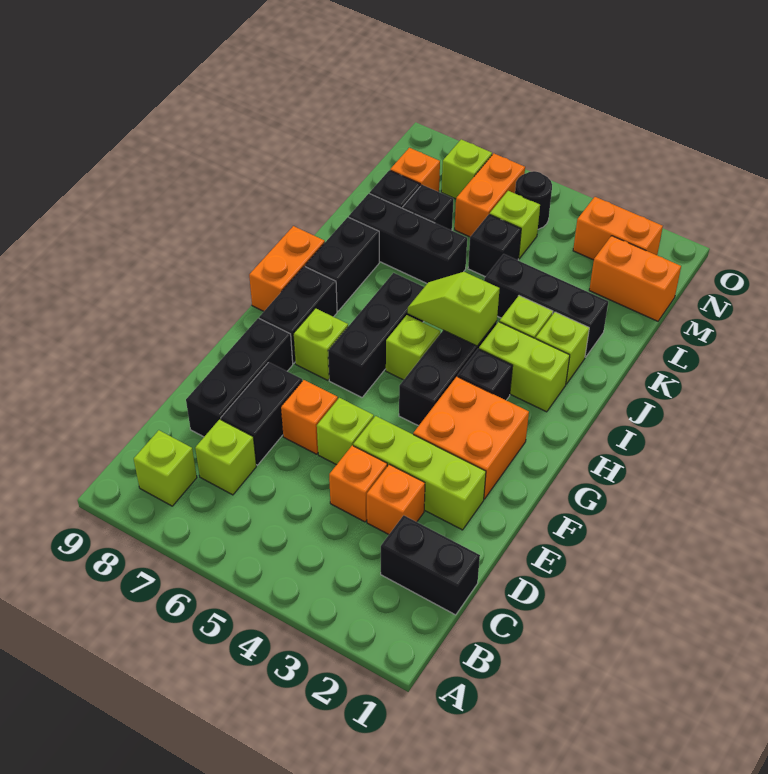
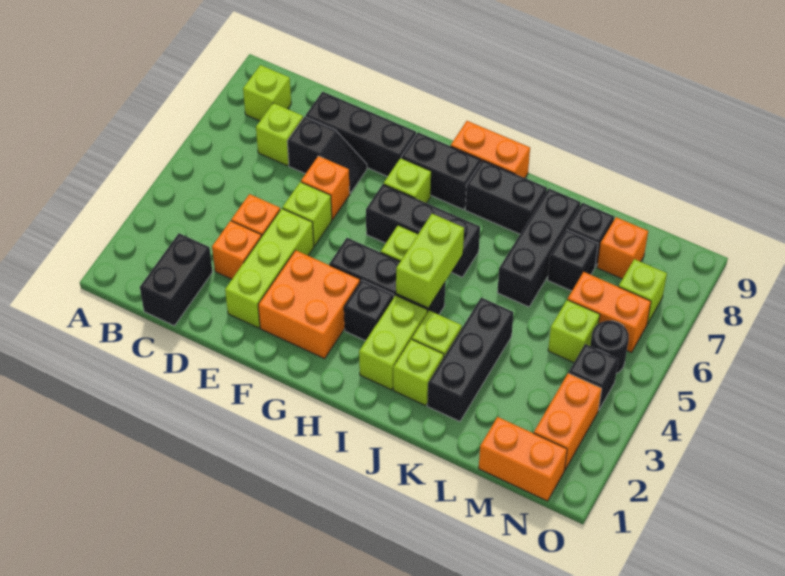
black 1x2 brick [221,362,302,465] -> black 1x2 slope [287,117,367,193]
lime 1x2 slope [408,272,500,346] -> lime 1x2 brick [396,214,464,308]
black 1x1 brick [468,214,521,277] -> black 1x1 brick moved to [569,344,618,410]
orange 1x2 brick [589,236,681,321] -> orange 1x2 brick turned to [479,417,567,501]

